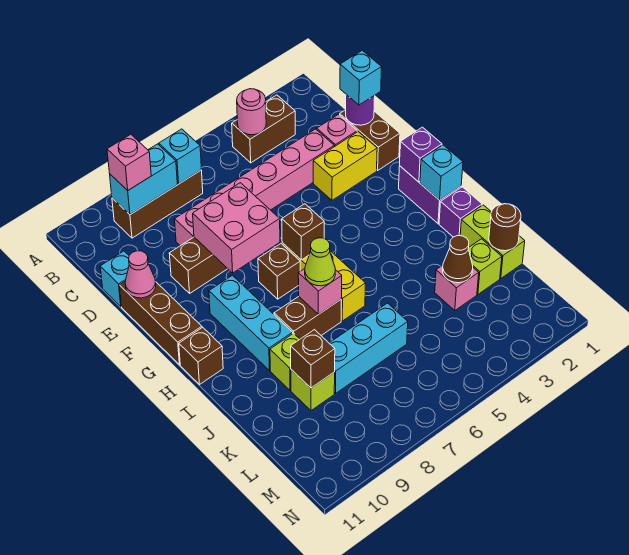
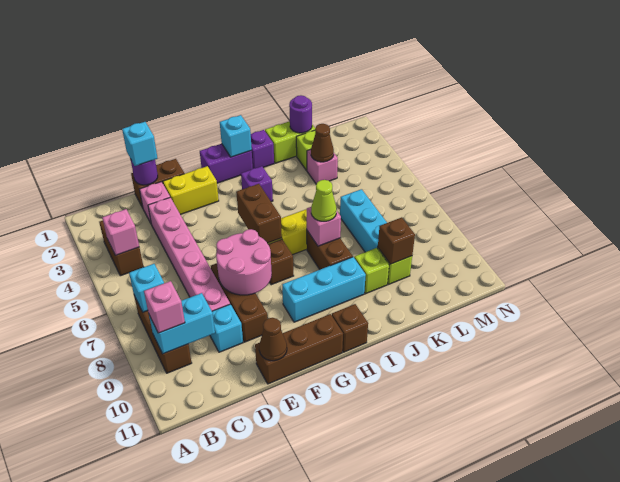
pink 1x1 round brick [237,89,266,135] -> pink 1x1 brick [102,209,139,255]
cyan 1x2 brick [110,144,177,215] -> cyan 1x2 brick turned to [149,293,215,354]
cyan 1x1 brick [100,251,129,307] -> cyan 1x1 brick moved to [210,304,243,352]
yellow 1x2 brick [313,132,377,200] -> yellow 1x2 brick turned to [163,166,219,215]
pink 2x2 brick [193,183,280,273] -> pink 2x2 round brick [216,229,272,295]
pink 1x1 cone [125,251,156,298] -> brown 1x1 cone [259,318,287,361]
purple 1x1 brick [400,127,442,182] -> purple 1x1 brick moved to [241,166,273,202]
brown 1x1 brick [282,204,324,260] -> brown 1x2 brick [236,184,282,243]
brown 1x1 round brick [489,204,521,251] -> purple 1x1 round brick [289,95,312,133]

